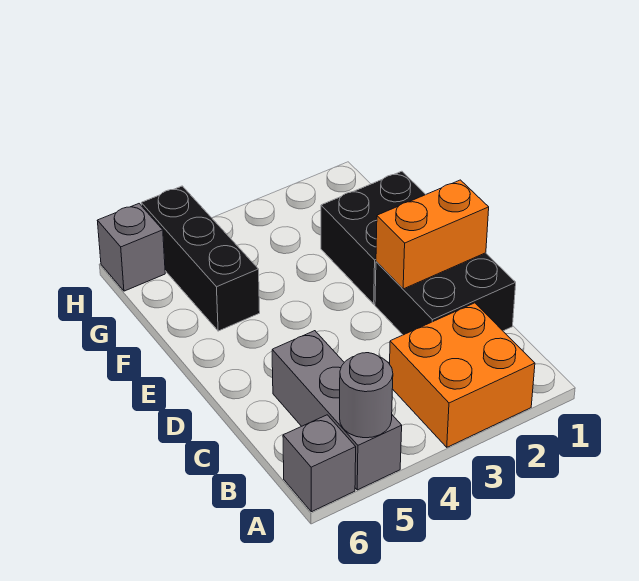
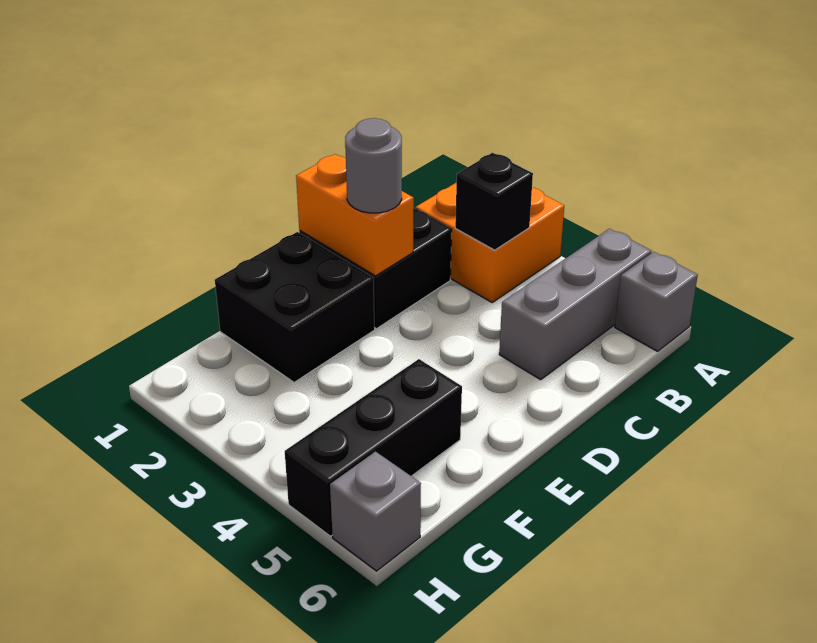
grey 1x1 round brick [340,353,393,438] -> grey 1x1 round brick moved to [345,118,402,213]
none -> black 1x1 brick [455,153,533,250]

